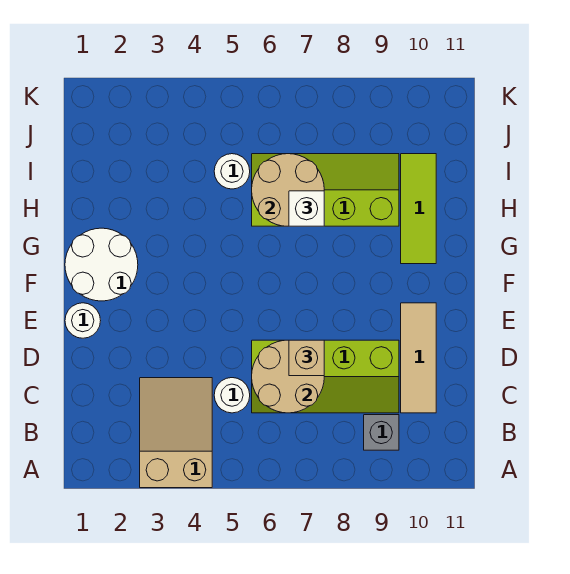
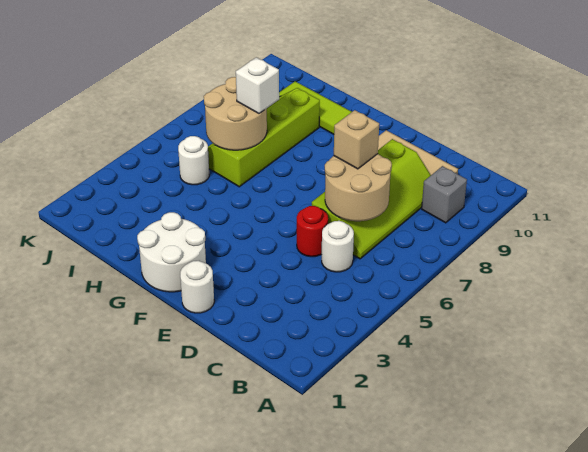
tan 2x3 slope [140,378,212,488] -> none
none -> red 1x1 round brick [297,206,328,257]

